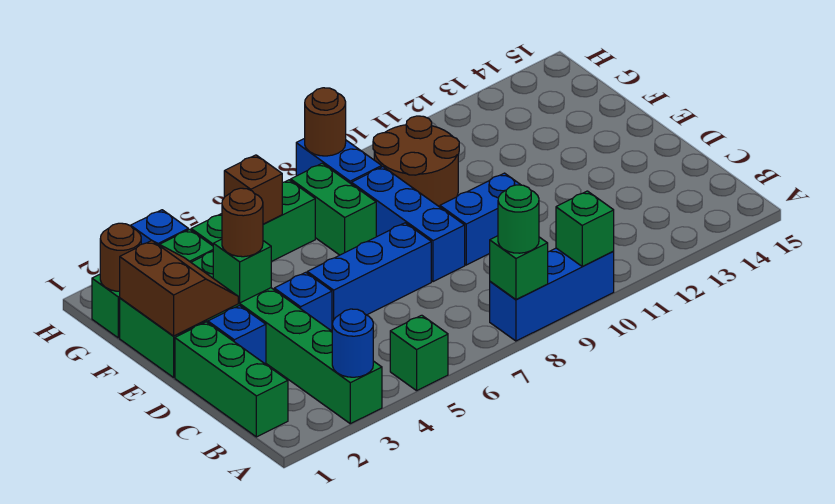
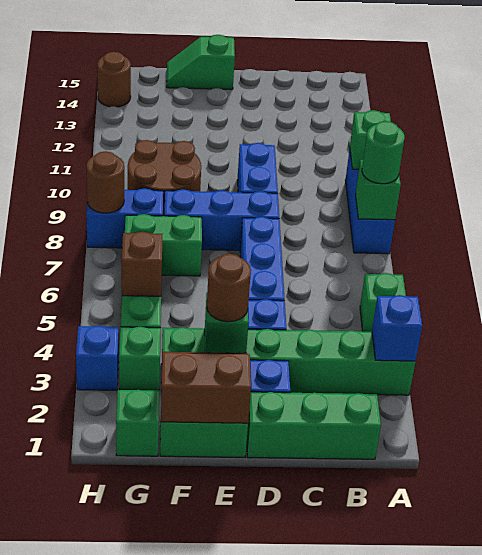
blue 1x1 round brick [332,309,373,377] -> blue 1x1 brick [372,295,422,361]
none -> green 1x2 slope [167,35,235,90]
brown 1x1 round brick [100,223,141,291] -> brown 1x1 round brick moved to [97,52,131,107]

